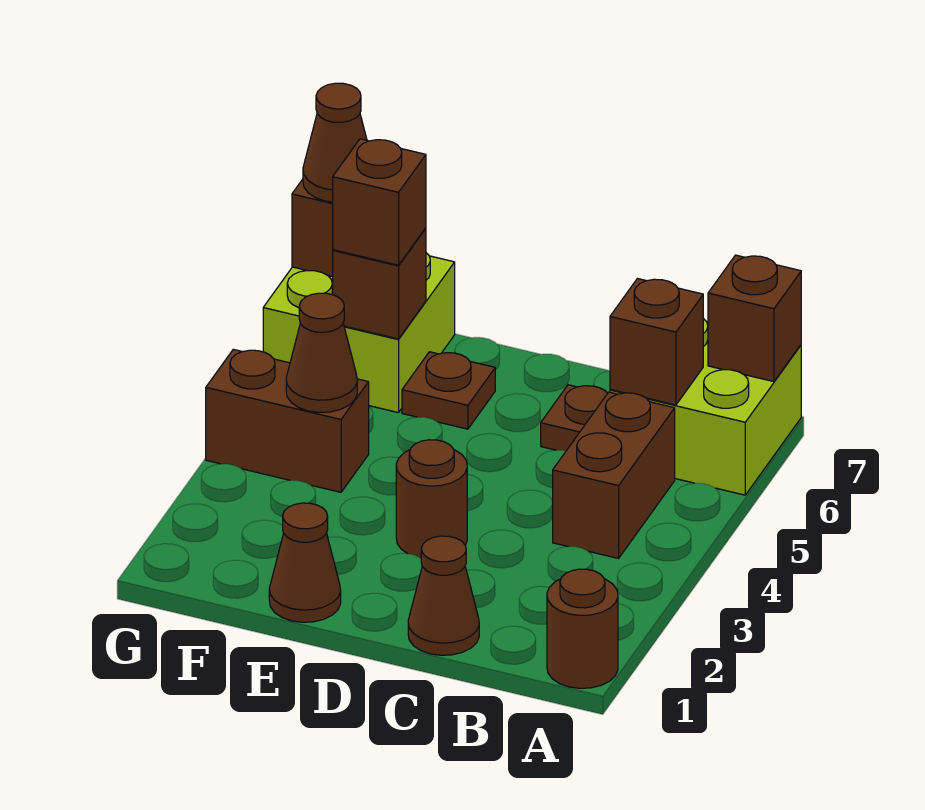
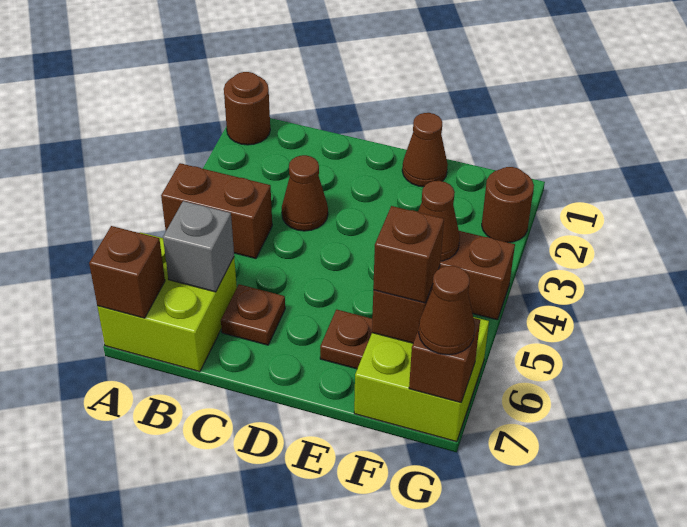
brown 1x2 brick [553,392,675,558] -> brown 1x2 brick turned to [161,163,272,259]
brown 1x1 brick [610,279,703,405] -> grey 1x1 brick [163,201,234,292]
brown 1x1 cone [408,536,479,655] -> brown 1x1 cone moved to [282,155,328,231]
brown 1x1 round brick [396,440,467,558] -> brown 1x1 round brick moved to [482,167,534,242]

